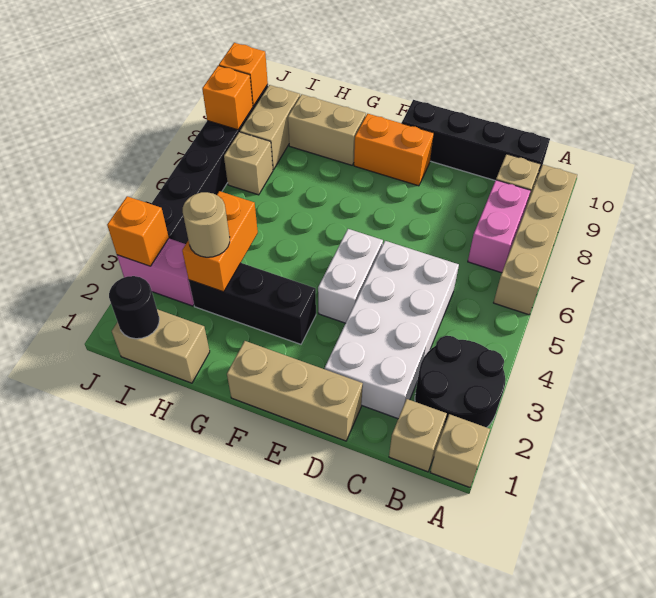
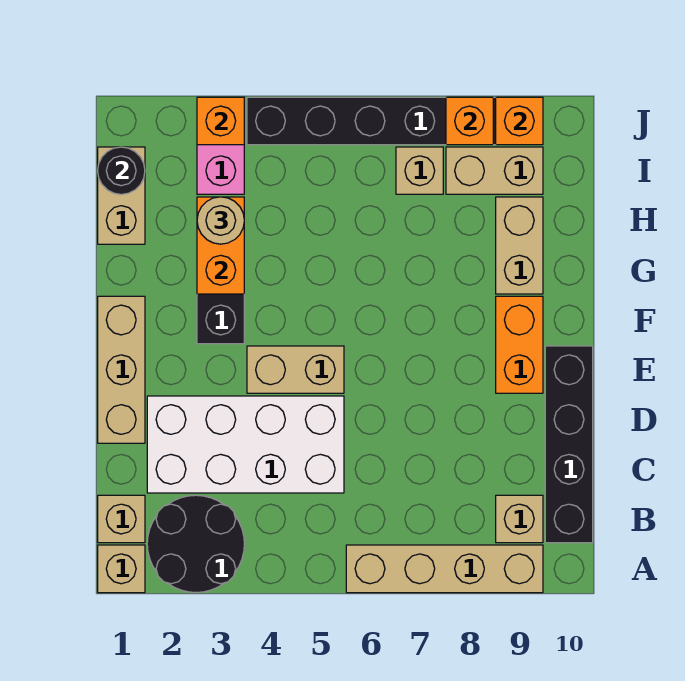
pink 1x2 brick [468,180,531,273] -> none
white 1x2 brick [318,229,383,323] -> tan 1x2 brick [247,346,344,393]
orange 1x2 brick [182,191,258,292] -> orange 1x2 brick turned to [197,197,244,294]

